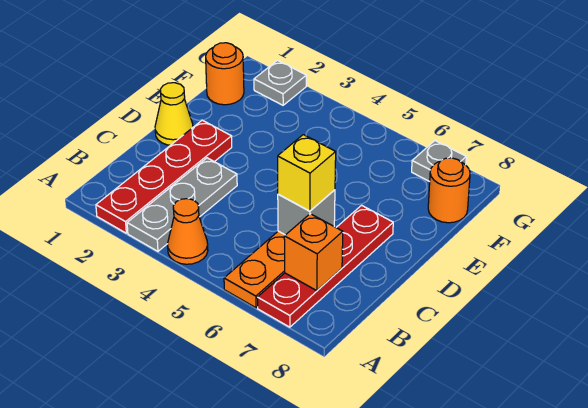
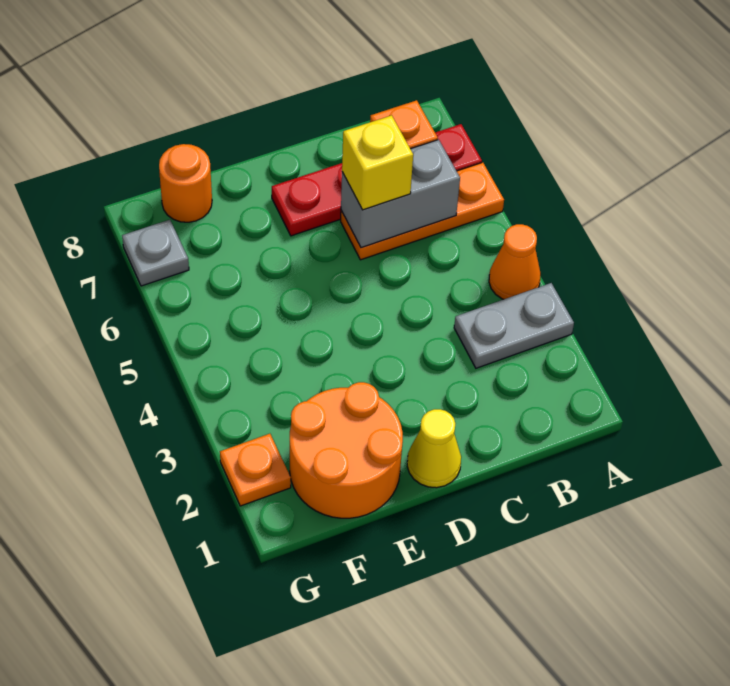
red 1x4 plate [96,120,232,233] -> none
grey 1x3 plate [127,158,237,251] -> grey 1x2 plate [454,283,574,368]
grey 1x1 brick [278,190,335,235] -> grey 1x2 brick [341,140,460,248]
orange 1x1 round brick [206,43,244,105] -> orange 2x2 round brick [290,382,403,518]
grey 1x1 plate [254,60,306,105] -> orange 1x1 plate [220,434,291,506]

